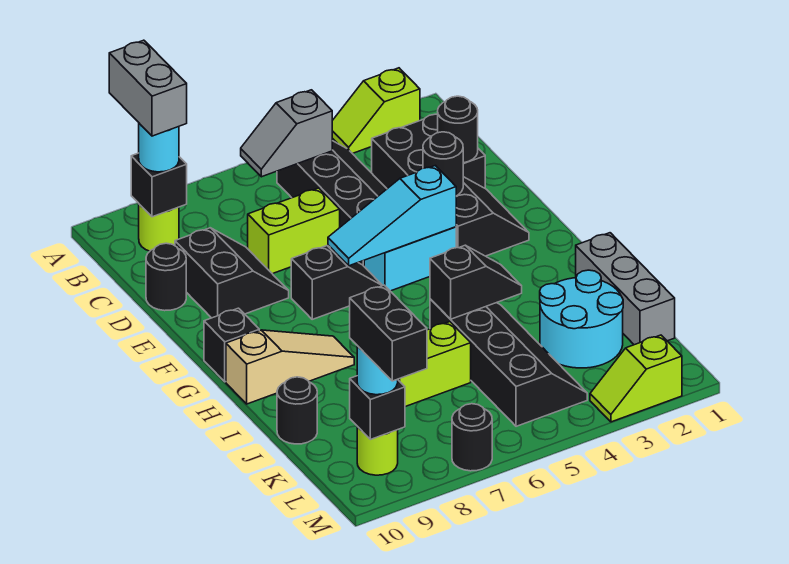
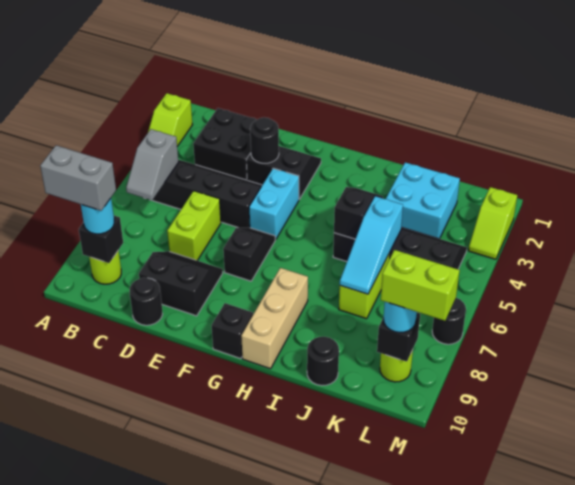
black 1x1 round brick [437,96,478,163] -> none
cyan 1x3 slope [328,166,456,266] -> cyan 1x3 slope moved to [340,196,403,294]
tan 1x3 slope [226,330,354,404] -> tan 1x3 brick [241,268,308,369]
grey 1x3 brick [576,233,675,345] -> none
cyan 2x2 round brick [540,270,623,368] -> cyan 2x2 brick [386,162,460,239]
black 1x2 brick [350,285,427,381] -> lime 1x2 brick [381,250,460,321]

